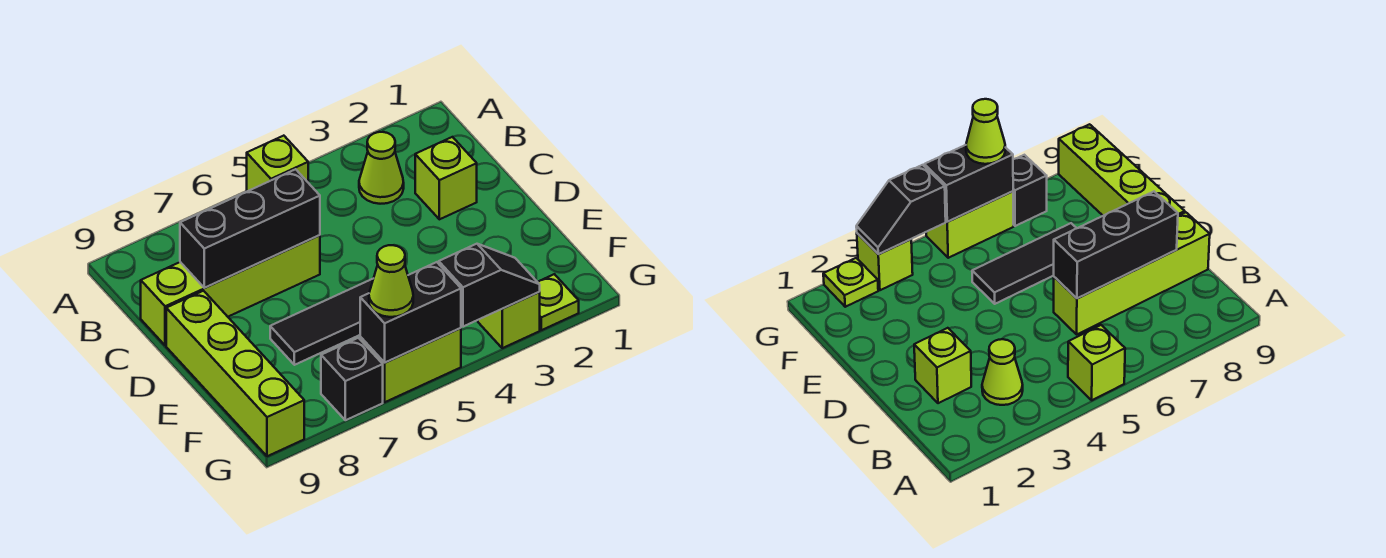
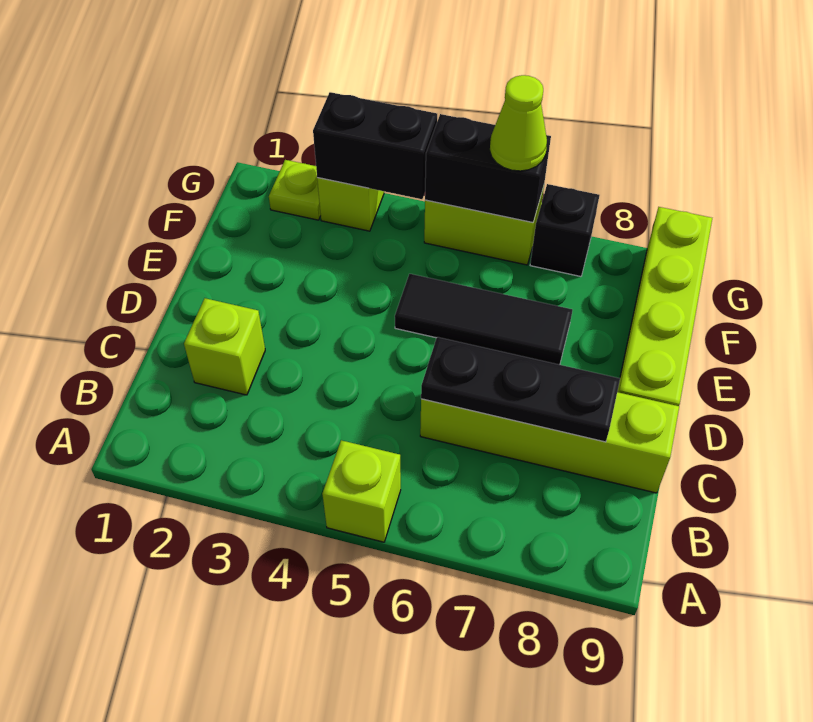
lime 1x1 cone [359,132,404,204] -> none
black 1x3 brick [180,169,320,288] -> black 1x3 plate [421,337,620,442]
black 1x2 slope [439,244,540,327] -> black 1x2 brick [313,92,437,199]

